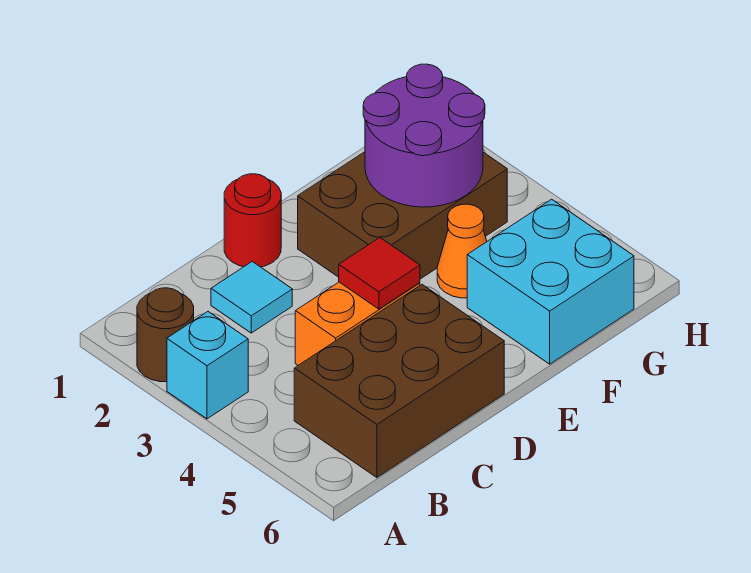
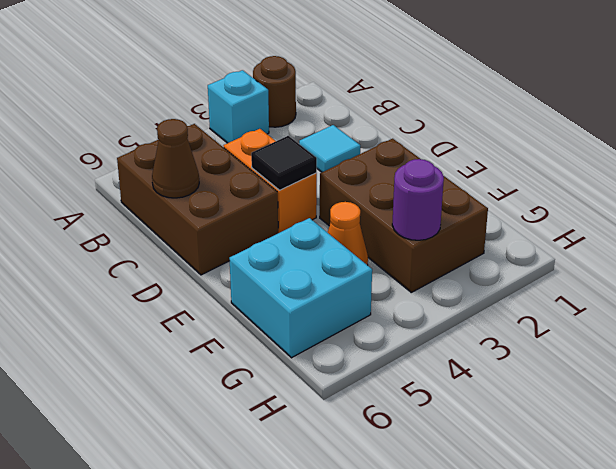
none -> brown 1x1 cone [152,119,199,198]
red 1x1 round brick [224,174,281,267] -> none
red 1x1 tile [339,237,420,309] -> black 1x1 tile [251,136,317,190]
purple 2x2 round brick [363,64,485,207] -> purple 1x1 round brick [392,159,444,240]

